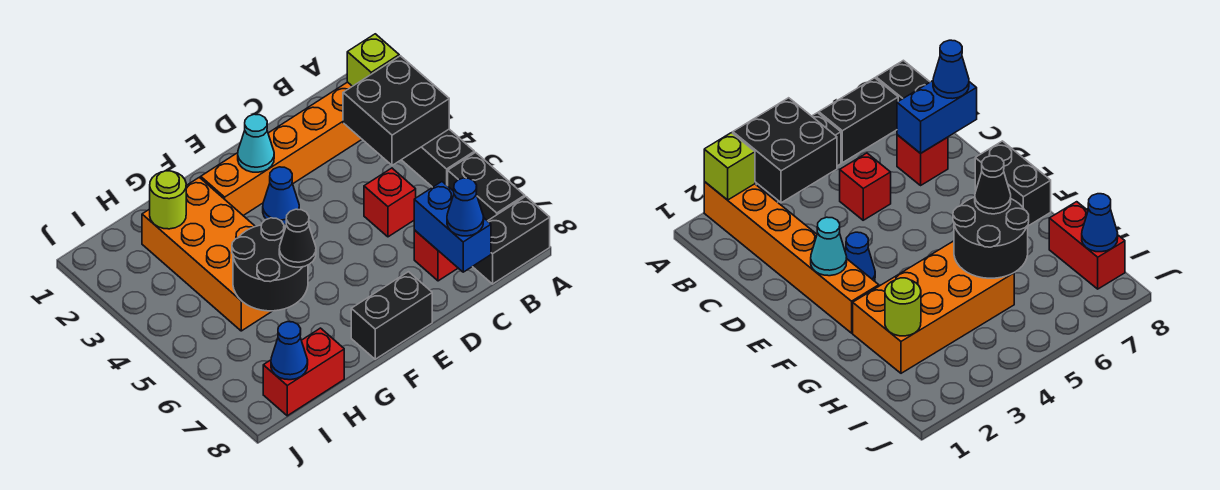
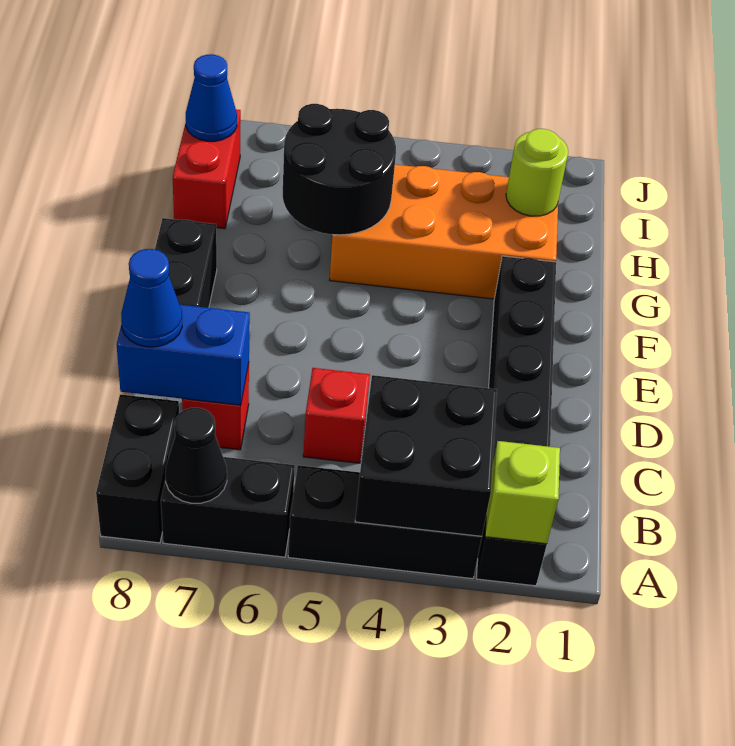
orange 1x6 brick [201,82,362,215] -> black 1x6 brick [476,256,556,586]
cyan 1x1 cone [238,114,274,172] -> none
blue 1x1 cone [263,167,299,225] -> none
black 1x1 cone [279,209,316,267] -> black 1x1 cone moved to [165,408,227,503]

